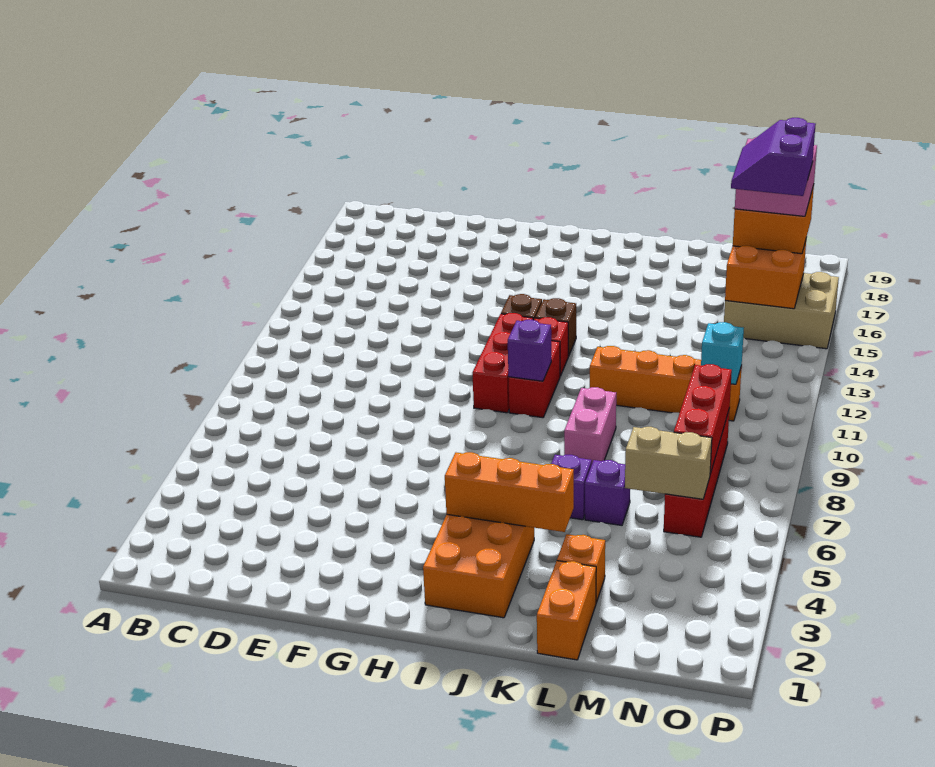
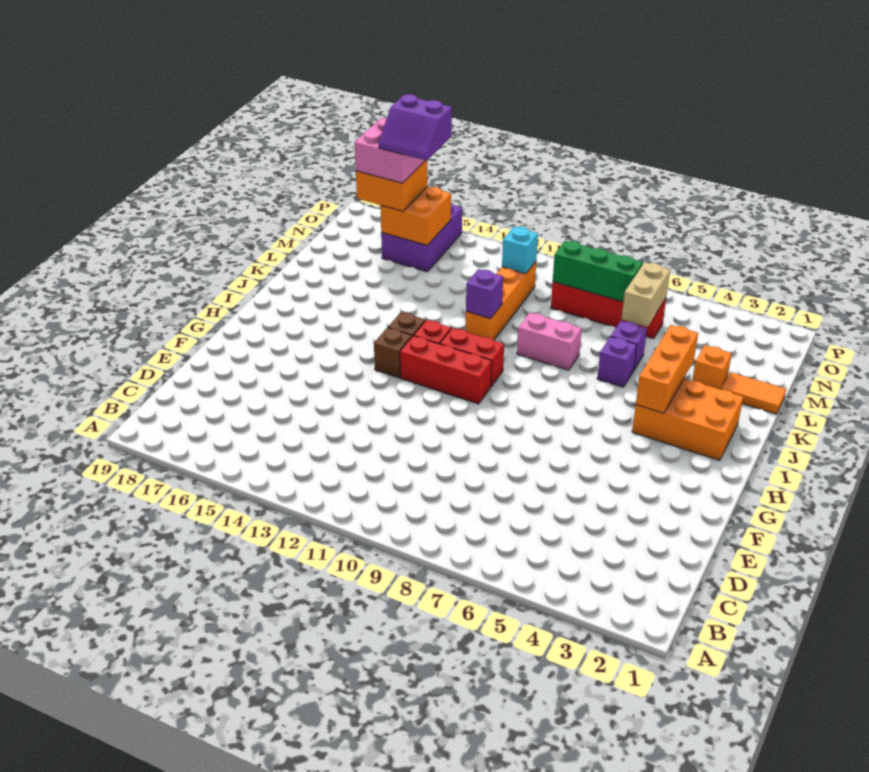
purple 1x1 brick [508,320,551,381] -> purple 1x1 brick moved to [466,269,503,319]
orange 1x2 brick [537,561,596,660] -> orange 1x2 tile [721,372,786,414]
red 1x3 brick [674,364,732,474] -> green 1x3 brick [553,241,643,302]
tan 2x3 brick [724,272,839,349] -> purple 2x3 brick [381,203,462,272]

